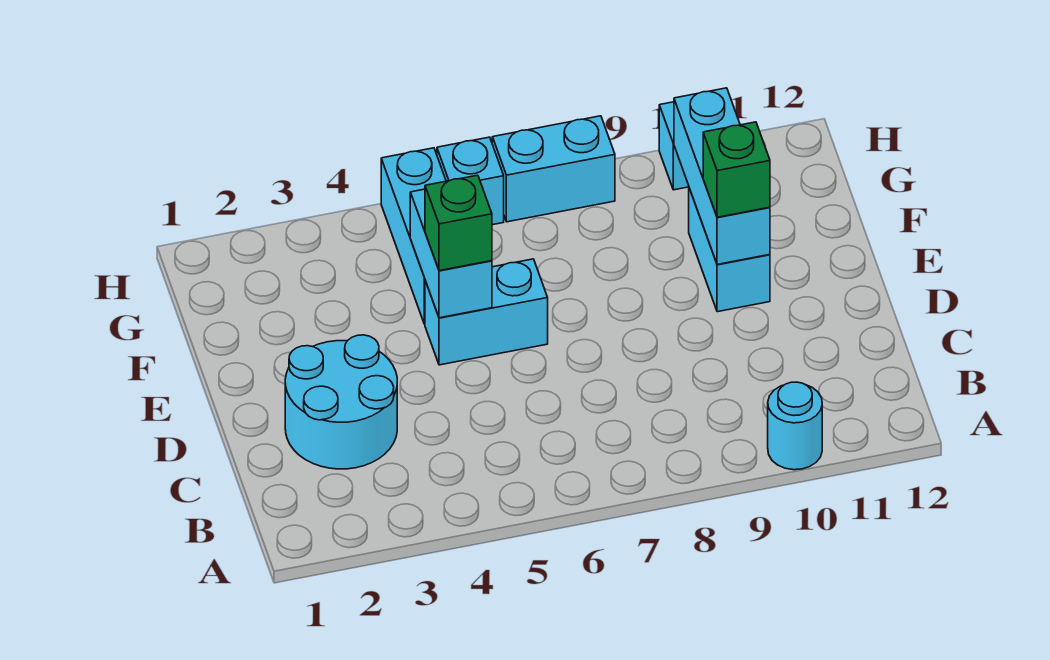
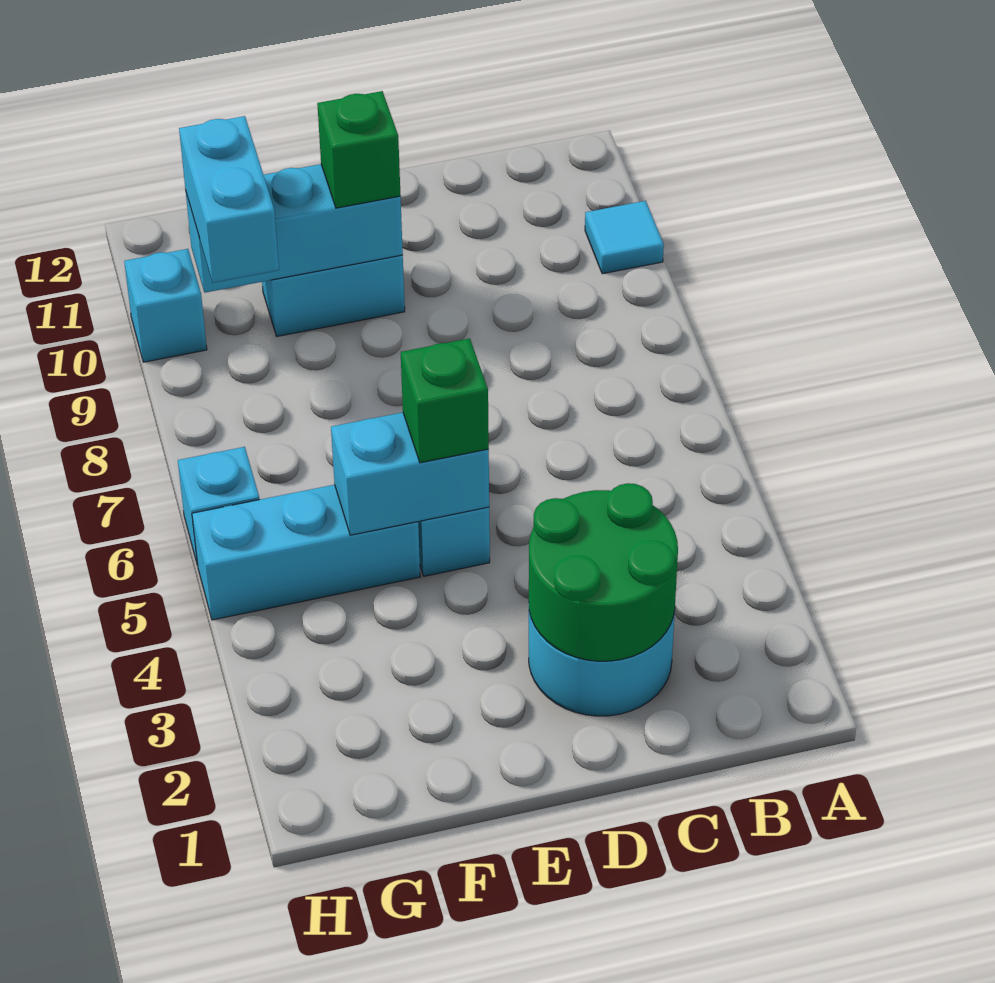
cyan 1x1 round brick [768,382,822,470] -> cyan 1x1 tile [585,201,664,274]
none -> green 2x2 round brick [529,483,678,661]
cyan 1x2 brick [492,116,615,222] -> cyan 1x2 brick moved to [179,116,279,283]

